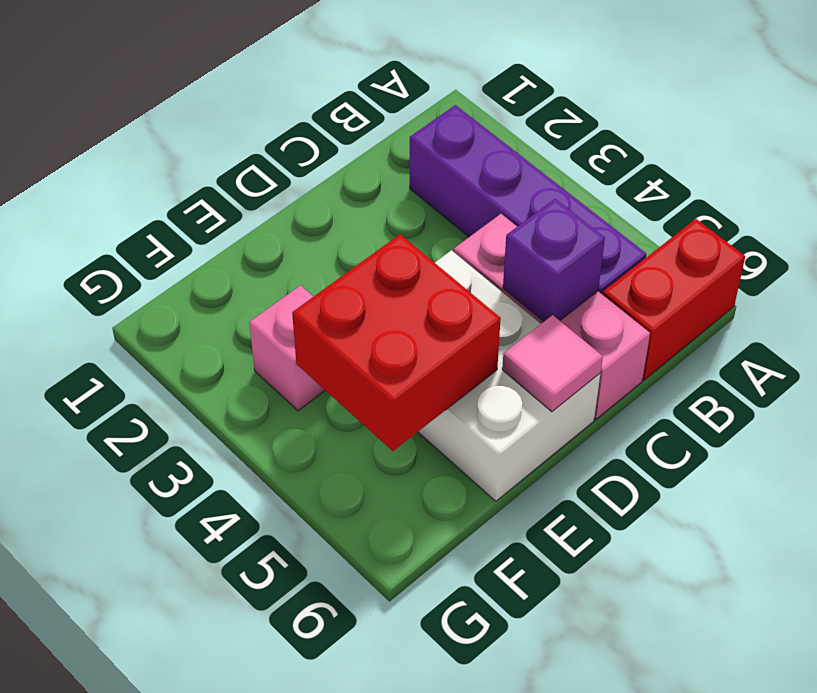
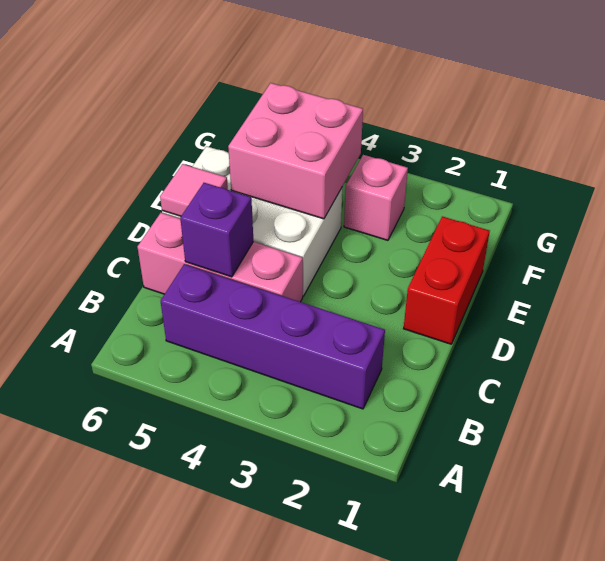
red 1x2 brick [603,219,745,380] -> red 1x2 brick moved to [404,216,490,344]
red 2x2 brick [292,234,501,451] -> pink 2x2 brick [228,83,363,219]

